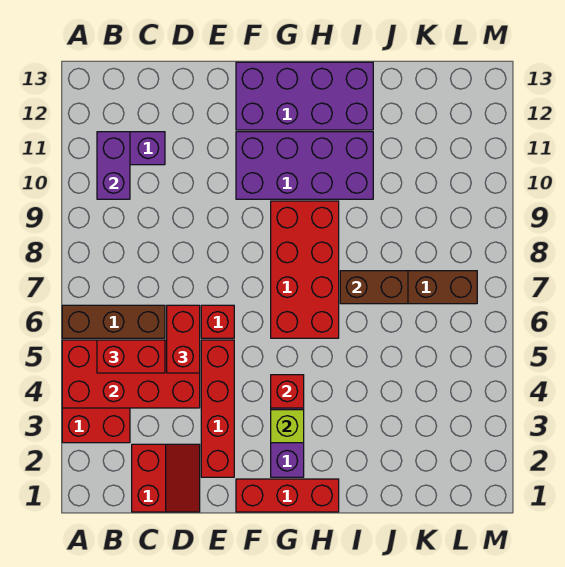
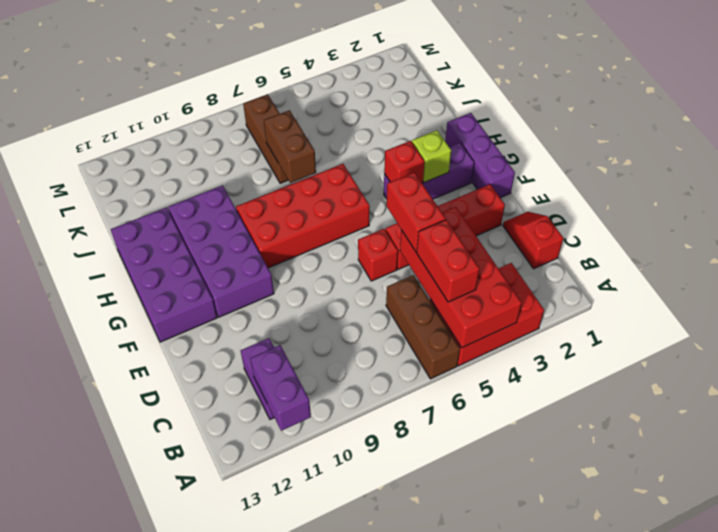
purple 1x2 brick [97,132,130,199] -> purple 1x2 brick turned to [250,345,311,431]
red 2x2 slope [132,444,200,512] -> red 1x2 slope [503,212,564,269]
red 1x2 brick [167,305,200,373] -> red 1x2 brick turned to [386,172,446,252]
red 1x3 brick [236,479,339,512] -> purple 1x3 brick [445,113,515,198]

